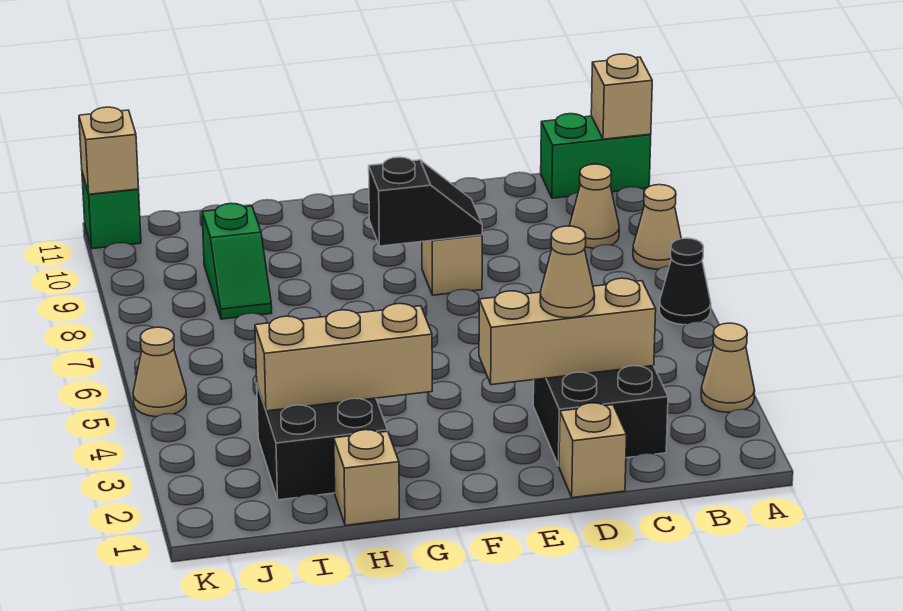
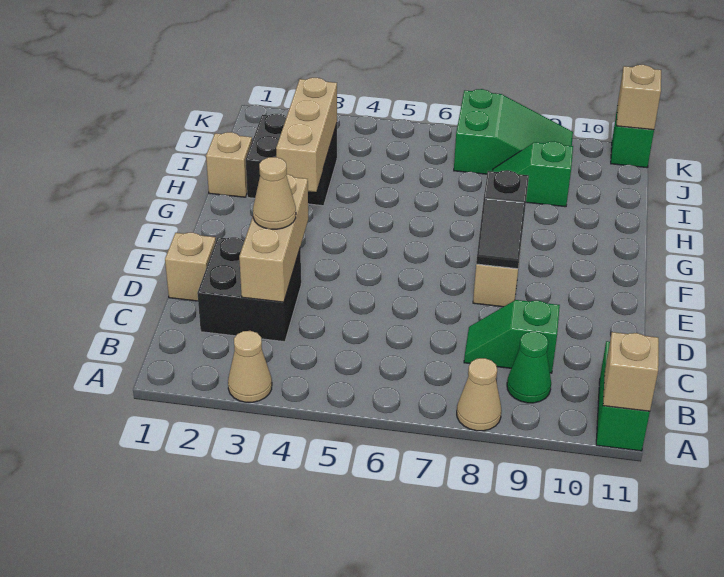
black 1x1 cone [659,238,711,325] -> none
tan 1x1 cone [570,164,619,248] -> green 1x1 cone [507,331,551,403]
none -> green 1x2 slope [464,300,560,373]
none -> green 2x3 slope [454,89,573,174]
tan 1x1 cone [133,327,186,417] -> none

